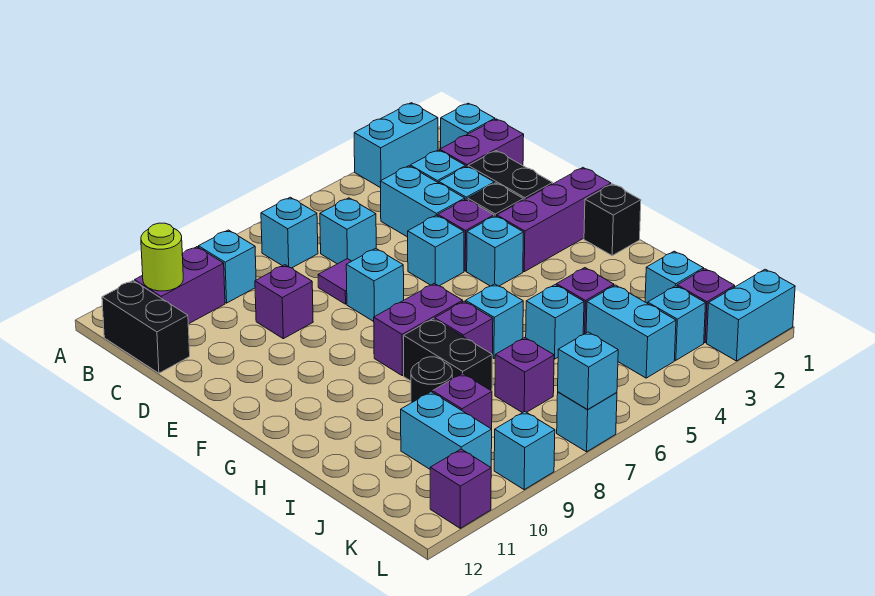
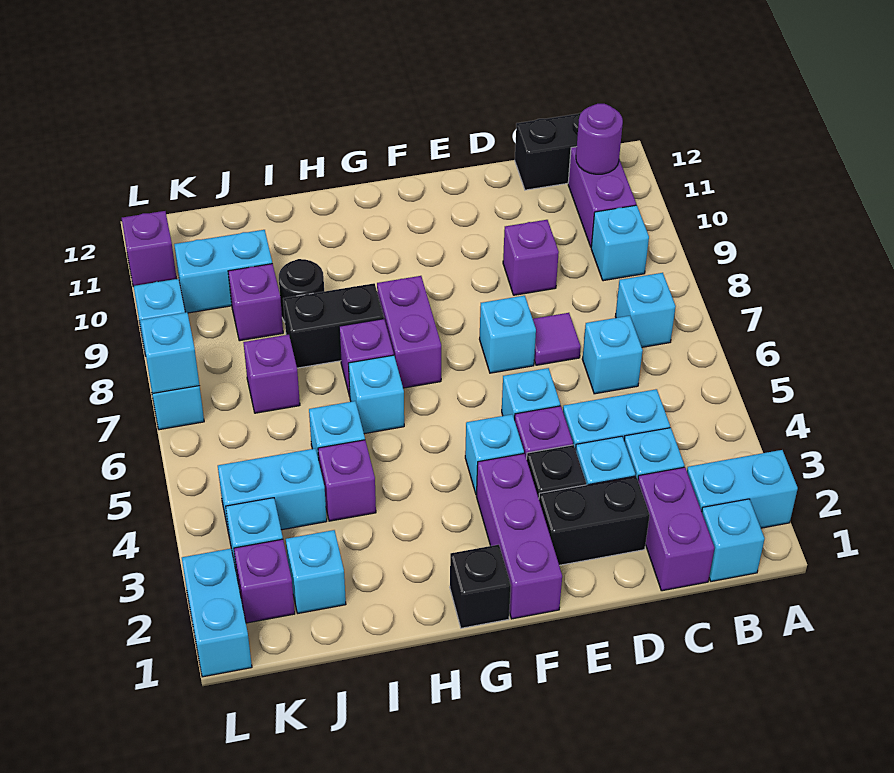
cyan 1x2 brick [354,103,438,188] -> cyan 1x2 brick turned to [687,450,798,528]
lime 1x1 round brick [141,223,183,291] -> purple 1x1 round brick [576,104,623,174]

